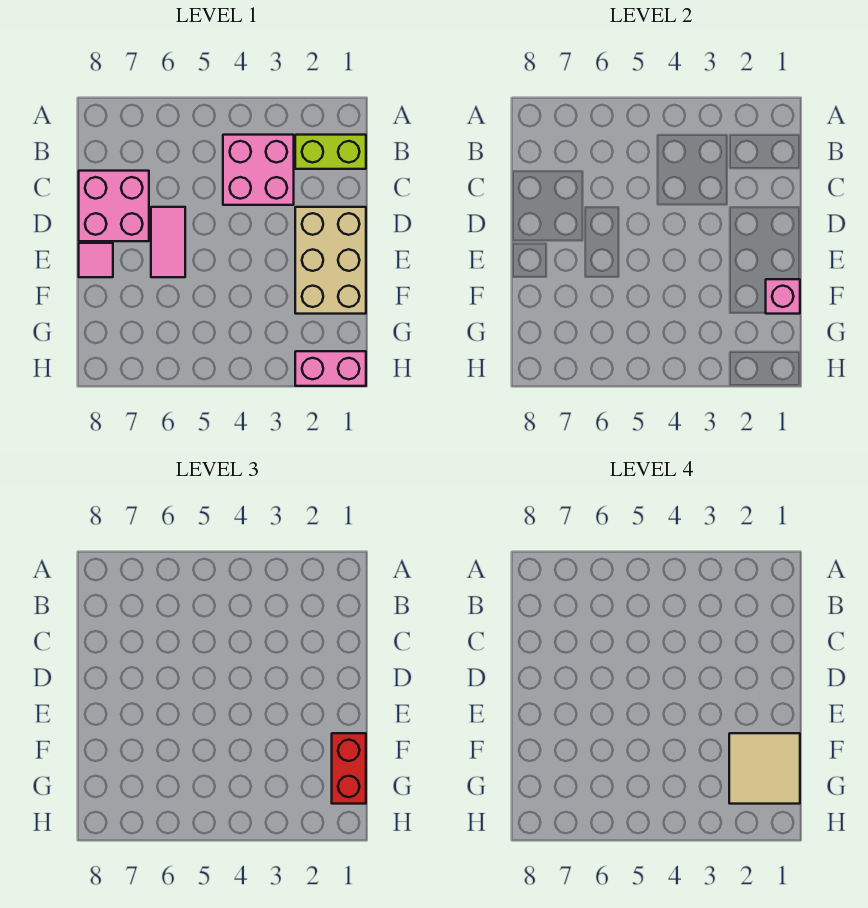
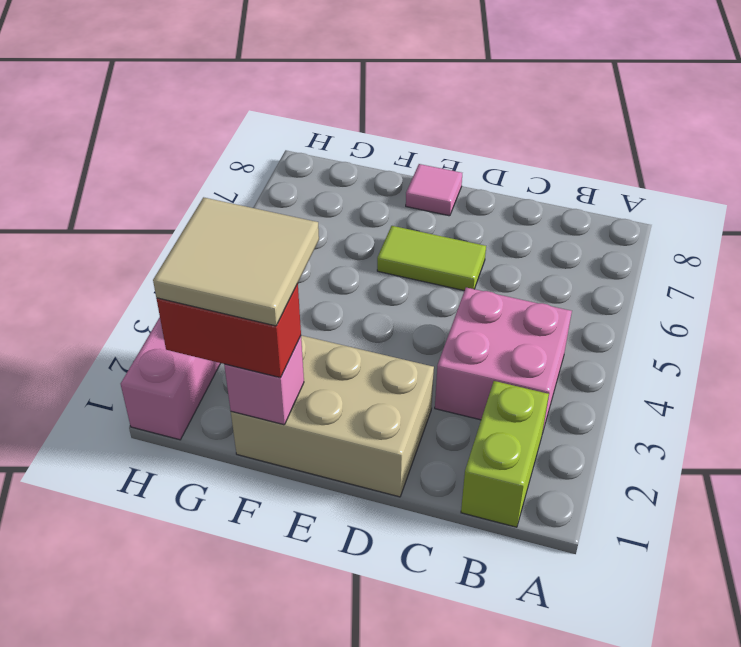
pink 2x2 brick [79,171,149,241] -> none
pink 1x2 tile [151,207,185,277] -> lime 1x2 tile [377,226,486,291]

